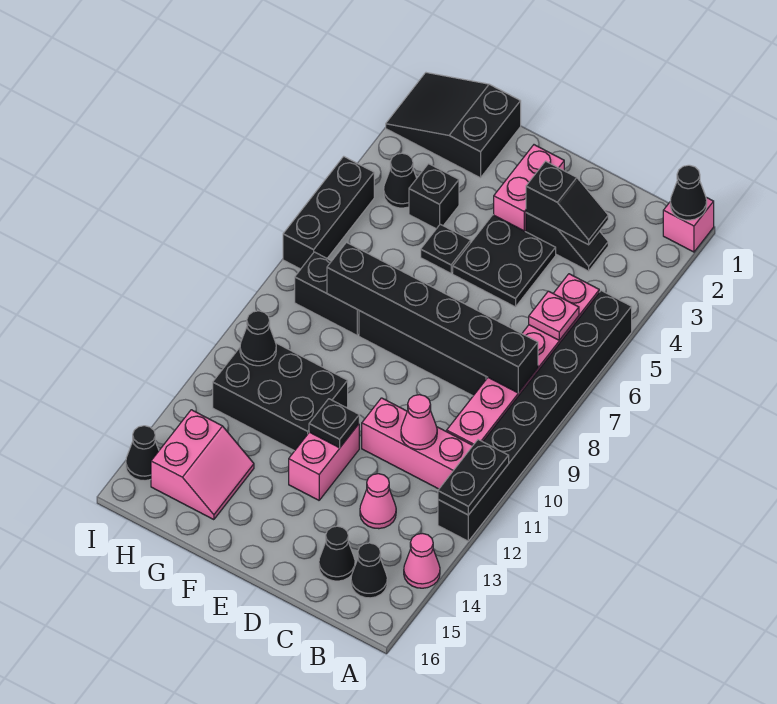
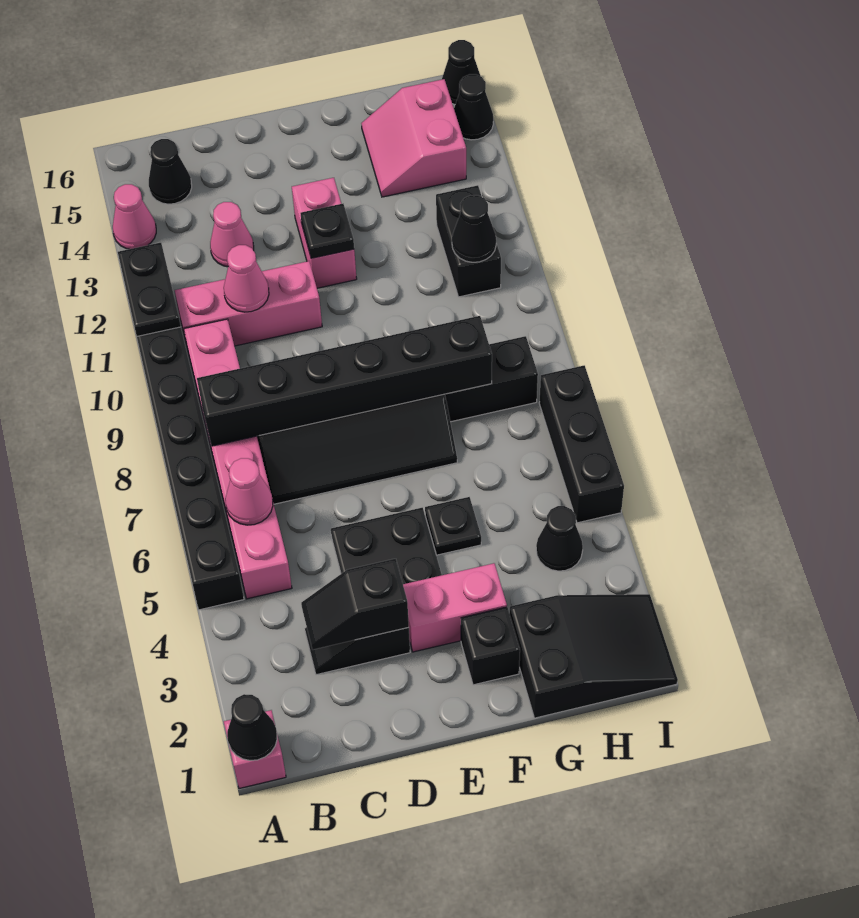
pink 1x1 plate [529,291,579,340] -> pink 1x1 cone [225,458,273,525]
black 1x1 cone [319,526,355,581] -> black 1x1 cone moved to [442,40,480,104]
pink 1x2 brick [494,145,564,232] -> pink 1x2 brick turned to [403,563,507,652]
black 2x3 brick [213,343,348,451] -> black 1x2 brick [436,185,501,297]
black 1x1 brick [409,164,459,229] -> black 1x1 brick moved to [461,607,520,685]

